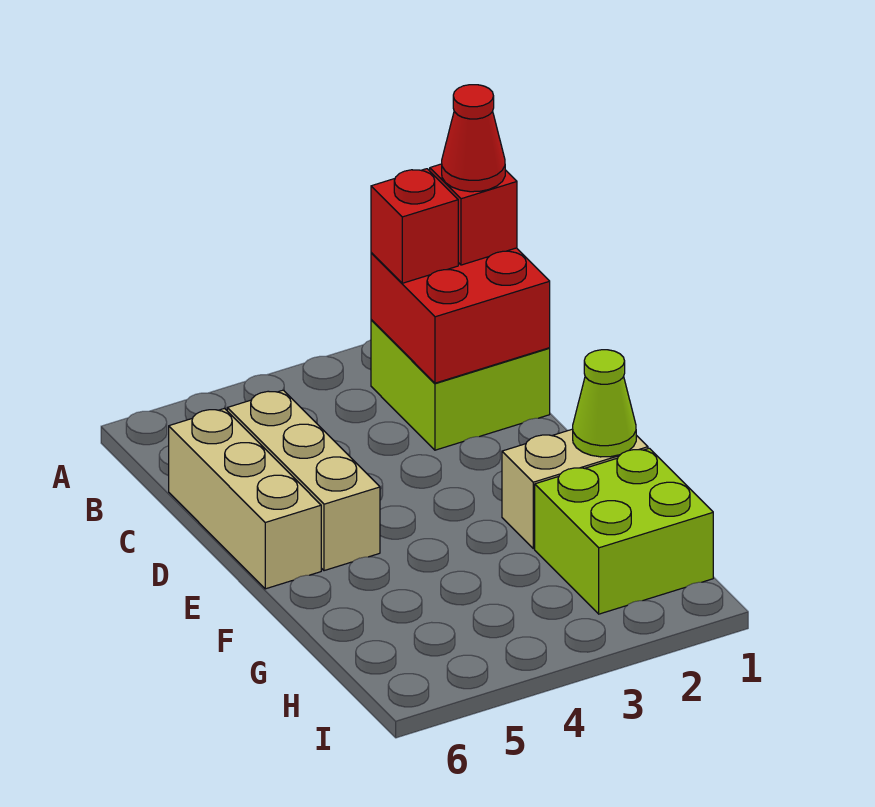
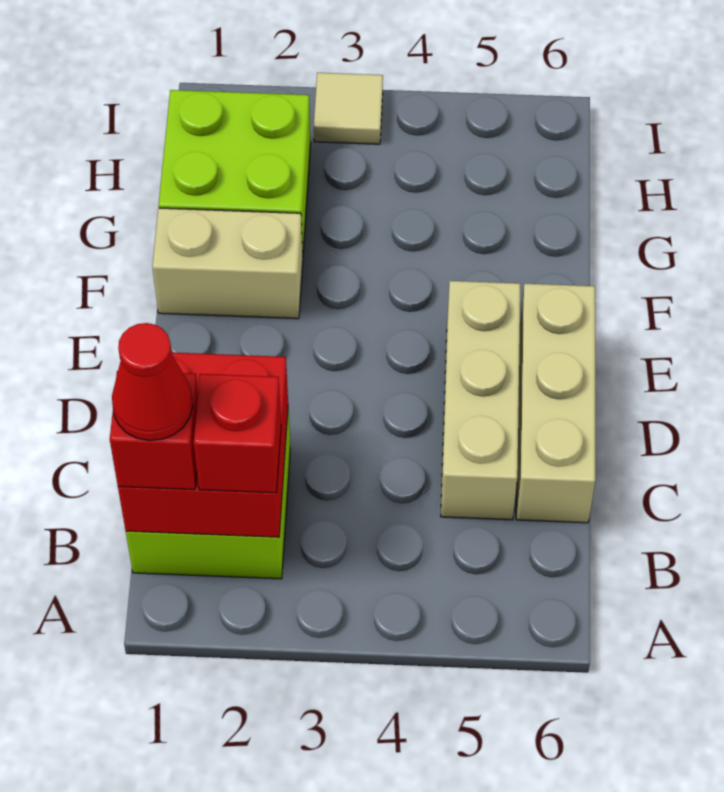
lime 1x1 cone [573,350,636,457] -> none
none -> tan 1x1 tile [314,73,383,144]

